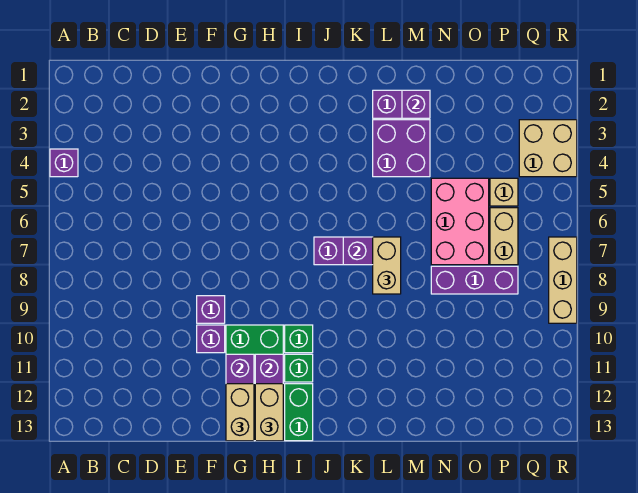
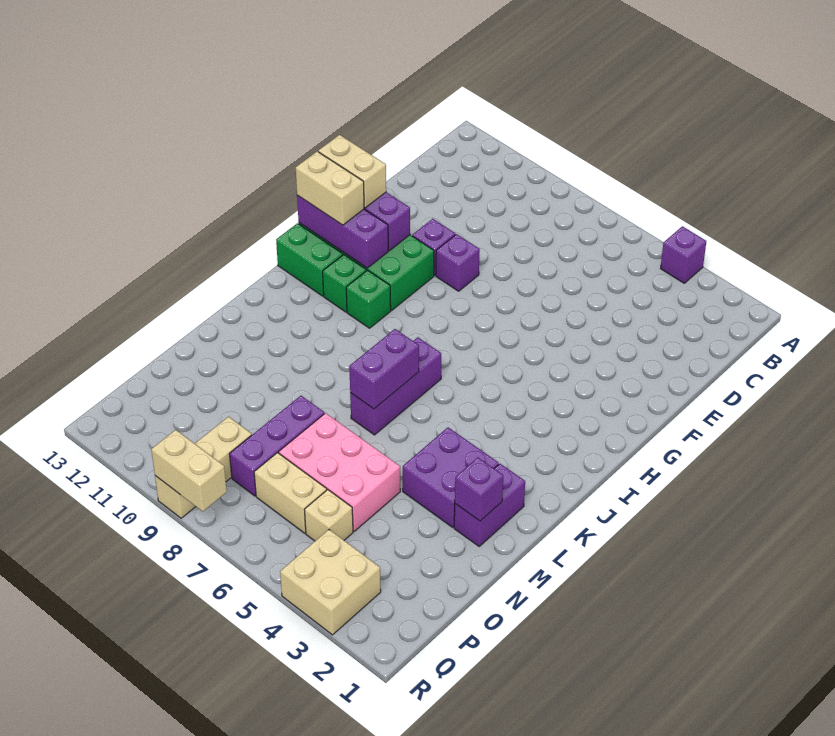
tan 1x2 brick [373,237,401,294] -> tan 1x2 brick moved to [151,430,227,511]
tan 1x3 brick [549,237,577,323] -> tan 1x3 brick turned to [155,417,252,518]

